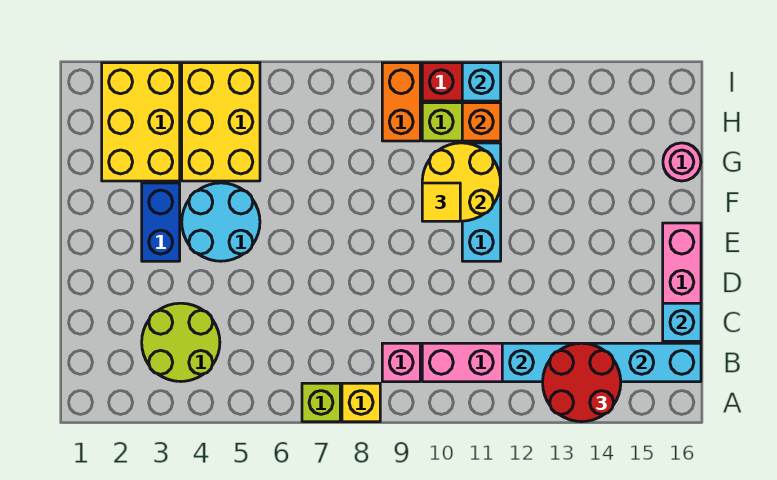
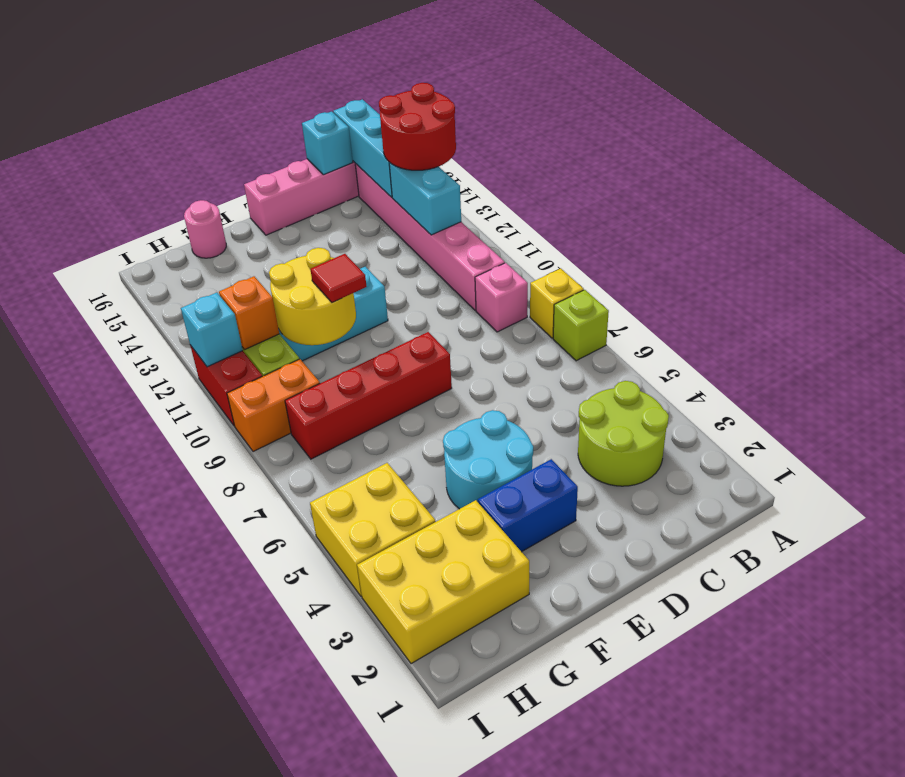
none -> red 1x4 brick [285,332,452,459]
yellow 1x1 tile [422,183,460,221] -> red 1x1 tile [310,254,367,303]
yellow 2x3 brick [182,63,260,181] -> yellow 2x2 brick [310,463,436,596]

